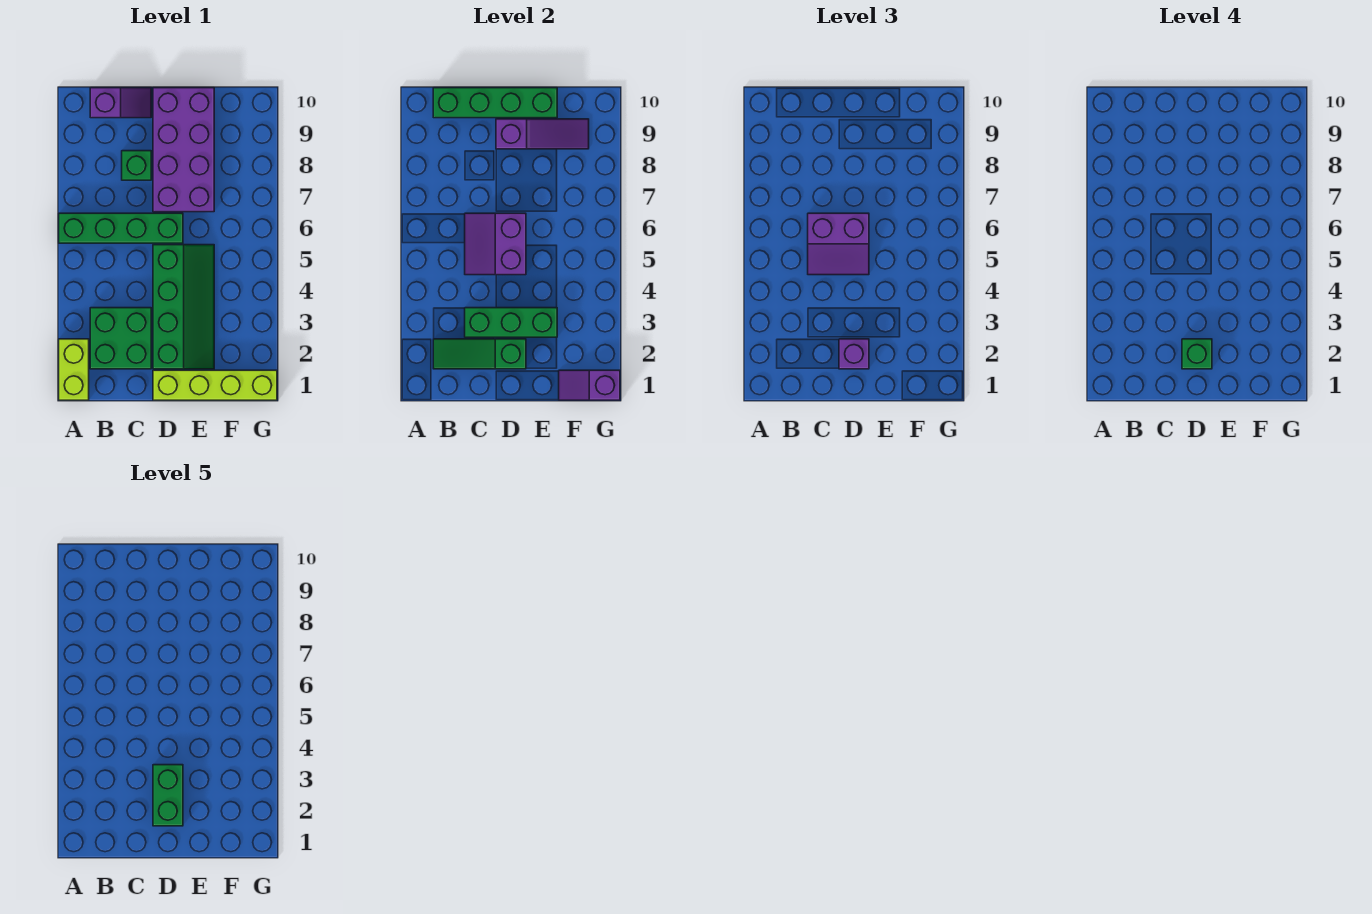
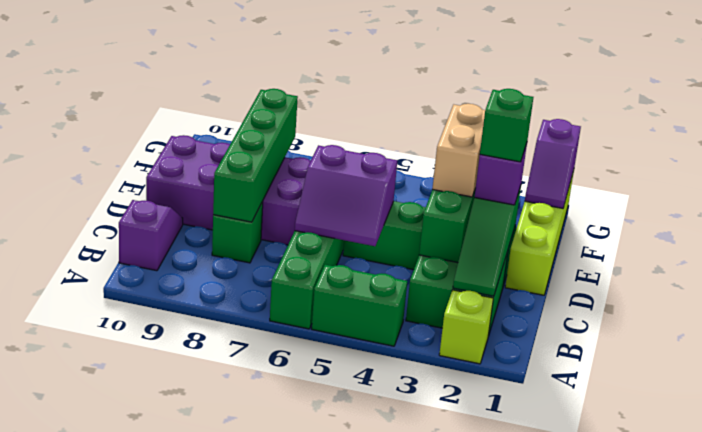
lime 1x2 brick [59,339,89,400] -> lime 1x1 brick [439,290,493,364]
green 1x4 brick [433,88,557,118] -> green 1x4 brick moved to [213,89,298,222]
purple 2x2 slope [808,213,869,275] -> none
green 1x2 brick [153,765,183,826] -> green 1x2 brick moved to [312,265,407,346]
none -> tan 1x2 brick [432,104,485,197]
purple 1x3 slope [496,119,589,149] -> none

